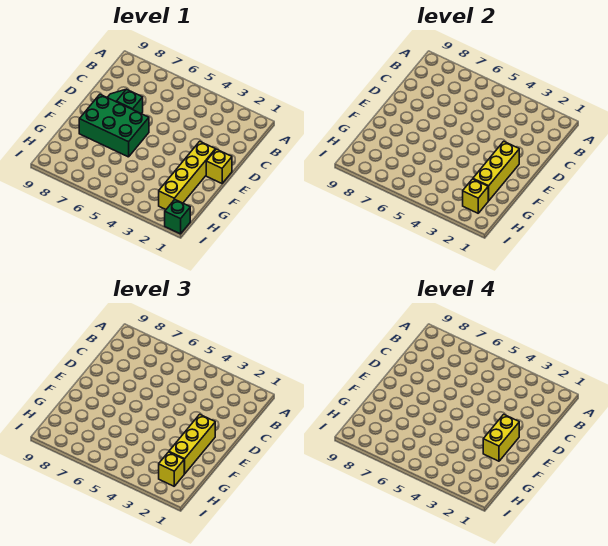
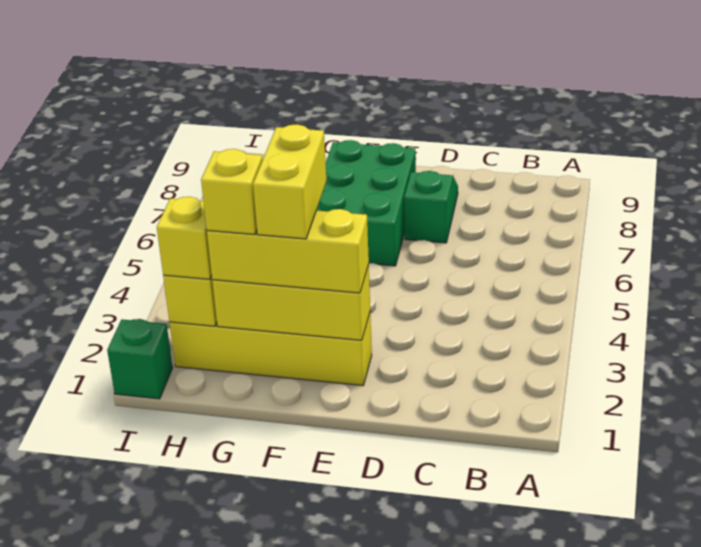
yellow 1x1 brick [206,149,232,183] -> yellow 1x1 brick moved to [201,149,263,235]
yellow 1x2 brick [483,414,519,461] -> yellow 1x2 brick turned to [253,124,326,239]

